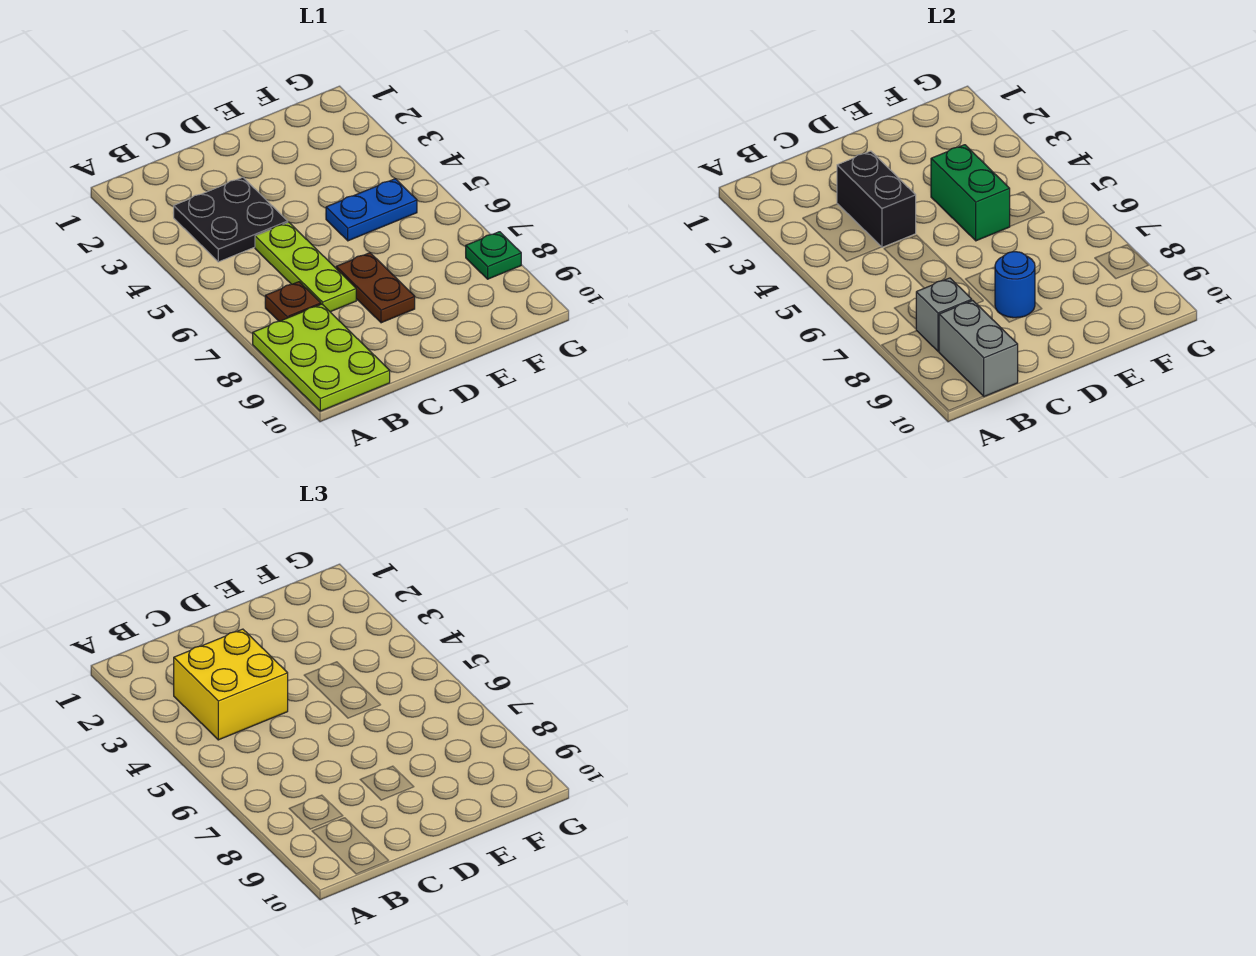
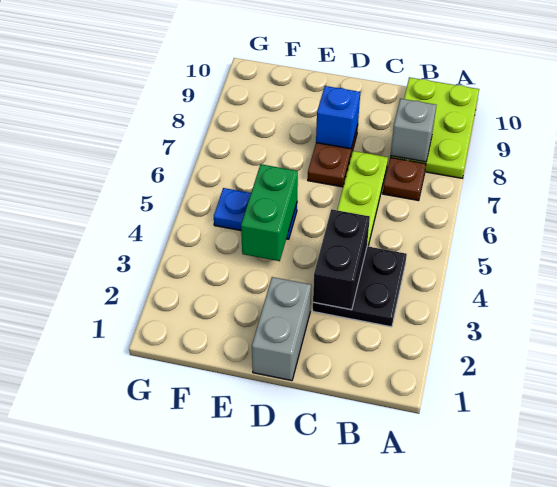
yellow 2x2 brick [174,629,288,740] -> none
grey 1x2 brick [939,300,1018,397] -> grey 1x2 brick moved to [252,277,311,381]
blue 1x1 round brick [995,252,1035,318] -> blue 1x1 brick [316,86,360,149]
green 1x1 plate [466,232,521,279] -> none

